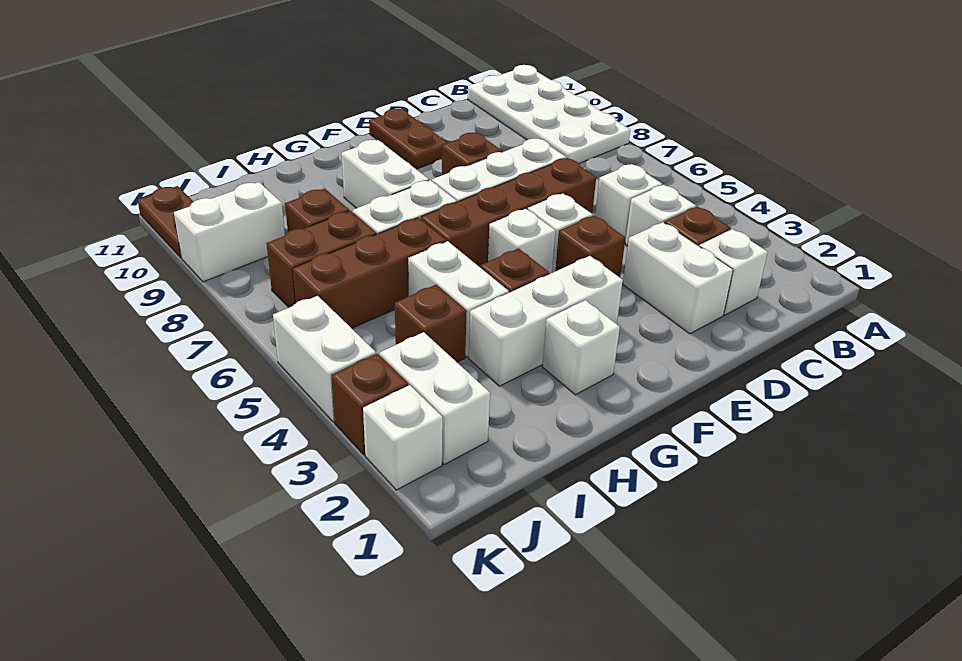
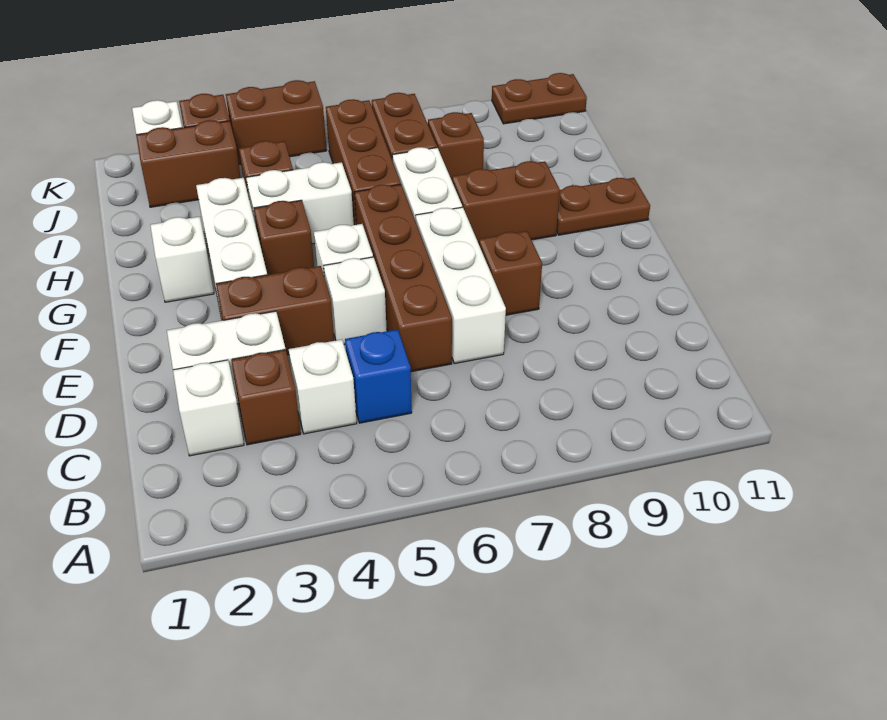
white 2x4 plate [468,65,630,163] -> none
white 1x1 brick [595,164,662,241] -> blue 1x1 brick [345,329,412,423]
brown 1x1 brick [555,215,625,277] -> brown 1x2 brick [216,266,334,355]
brown 1x2 plate [369,109,448,169] -> brown 1x2 plate moved to [557,178,650,235]
white 1x2 brick [342,140,429,208] -> brown 1x2 brick [452,161,560,244]
white 1x2 brick [380,332,490,464] -> brown 1x2 brick [136,120,241,207]
white 1x2 brick [174,182,285,282] -> none
white 1x2 brick [273,296,376,422] -> brown 1x2 brick [226,80,327,164]

